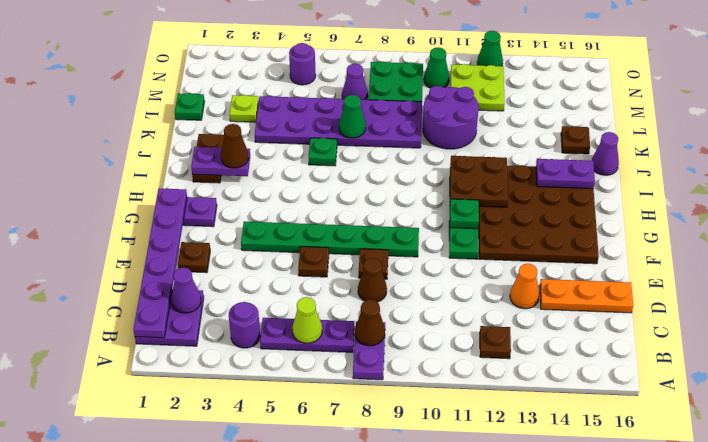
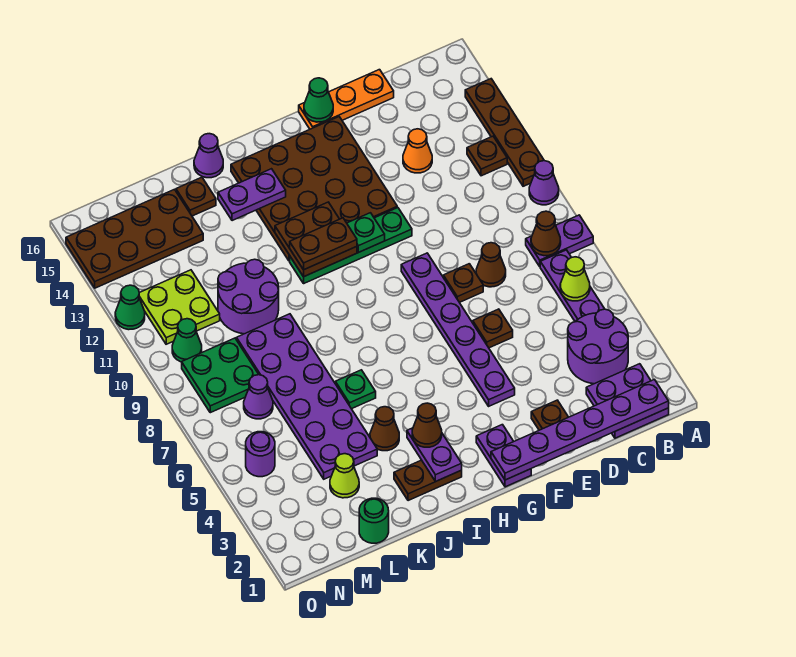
none -> brown 1x4 plate [465,79,544,186]
purple 1x1 round brick [229,302,260,348] -> purple 2x2 round brick [568,309,628,384]
purple 1x1 cone [171,267,201,313] -> purple 1x1 cone moved to [529,161,559,205]
orange 1x3 plate [540,279,633,313] -> orange 1x3 plate turned to [299,70,394,129]
green 1x6 plate [241,221,419,257] -> purple 1x6 plate [401,253,515,406]
none -> brown 1x2 plate [290,218,357,270]
purple 1x2 plate [536,159,595,189] -> purple 1x2 plate turned to [218,169,286,221]
none -> brown 1x1 cone [370,407,399,451]
green 1x1 cone [339,95,366,138] -> green 1x1 cone moved to [304,78,333,122]
green 1x1 plate [175,93,204,120] -> green 1x1 round brick [359,498,389,543]
lime 1x1 plate [230,95,259,122] -> lime 1x1 cone [330,454,359,498]
none -> brown 2x4 plate [66,189,203,288]

